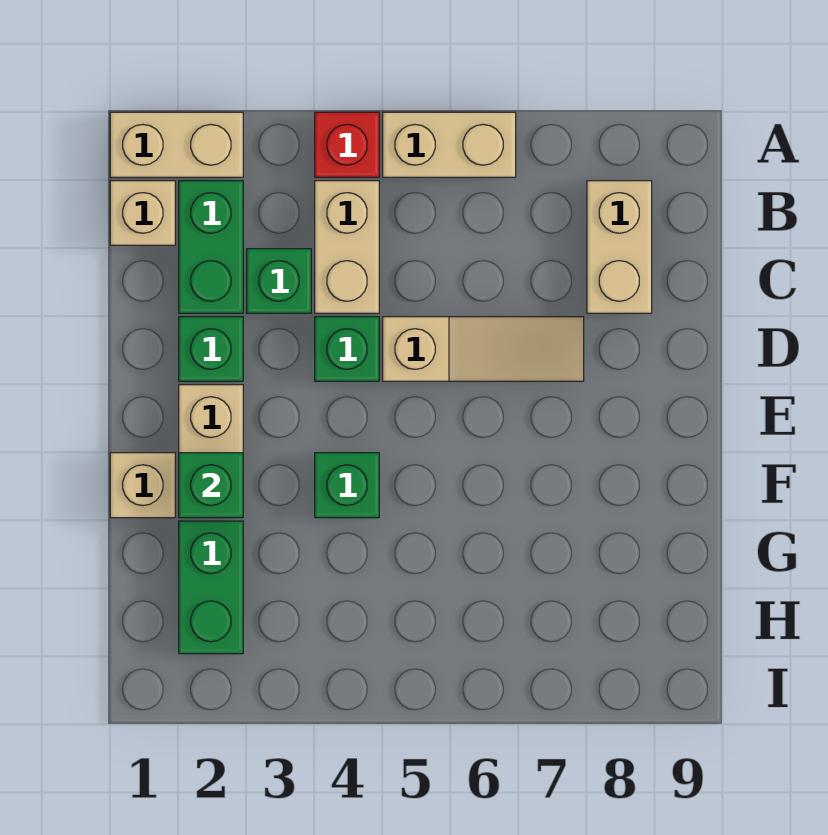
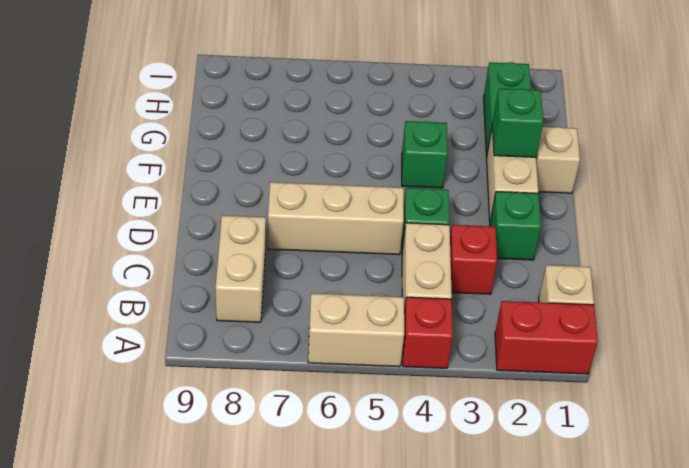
tan 1x2 brick [110,112,243,177] -> red 1x2 brick [495,301,598,374]
green 1x2 brick [179,181,243,313] -> none
green 1x1 brick [247,249,311,313] -> red 1x1 brick [450,225,497,294]
tan 1x3 slope [383,317,584,381] -> tan 1x3 brick [268,182,404,255]

